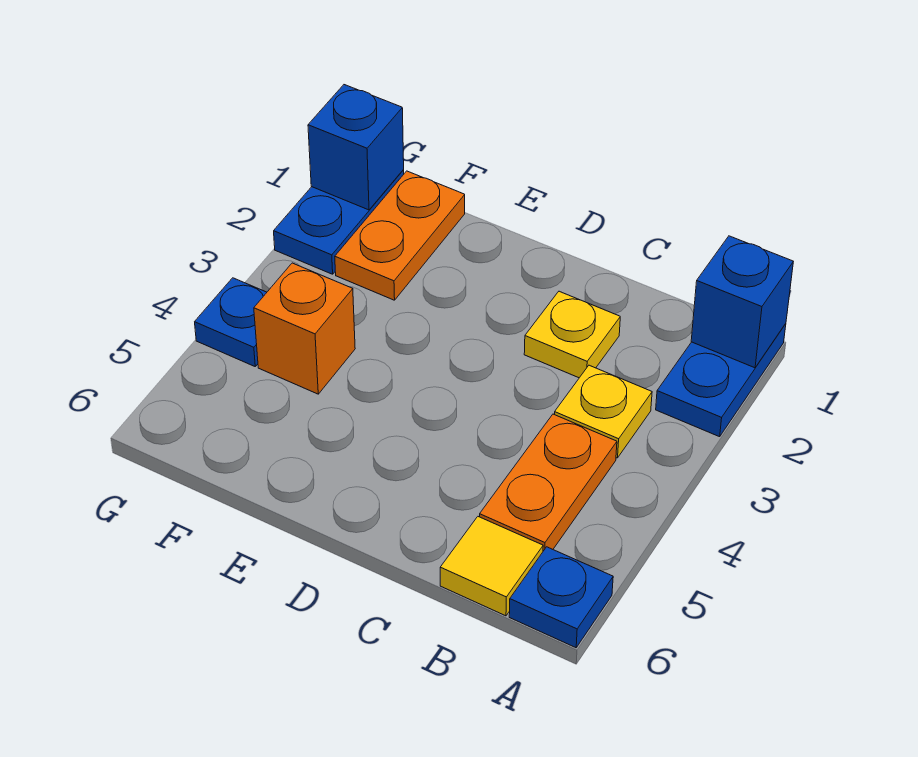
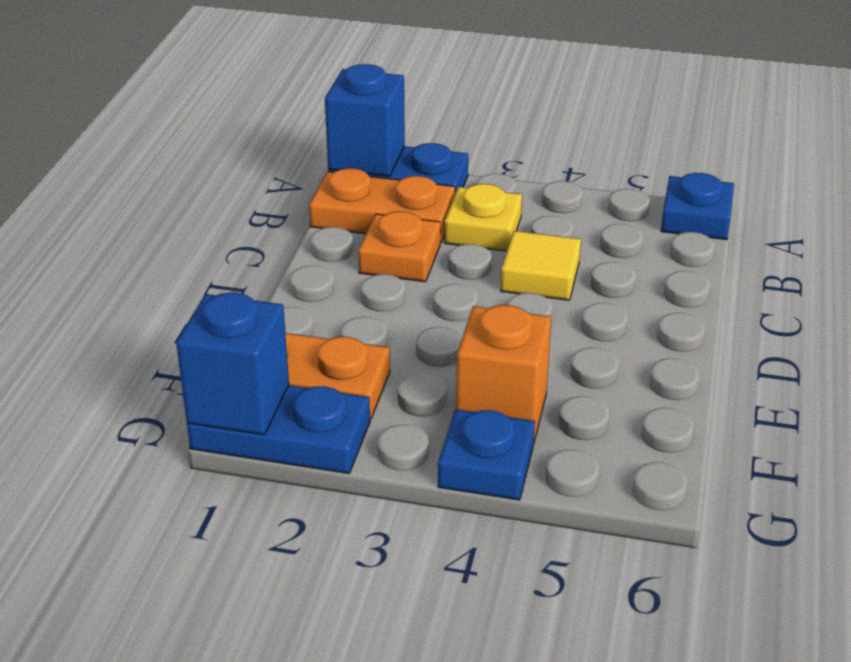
orange 1x2 plate [480,414,617,551] -> orange 1x2 plate moved to [309,168,455,243]
yellow 1x1 tile [440,517,543,616] -> yellow 1x1 tile moved to [501,231,581,300]
yellow 1x1 plate [524,291,620,378] -> orange 1x1 plate [358,211,441,282]

